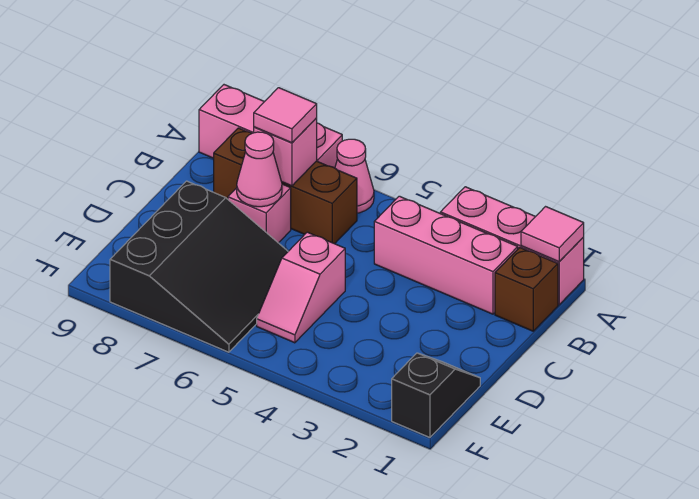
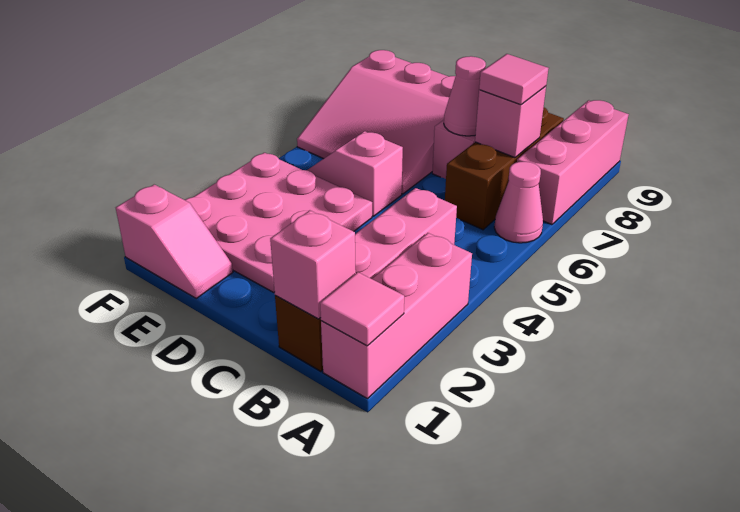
none -> pink 1x1 brick [270,210,356,319]
none -> pink 3x3 plate [185,153,372,292]
black 3x3 slope [110,181,288,352] -> pink 3x3 slope [297,50,456,194]
black 1x2 slope [392,353,480,437] -> pink 1x2 slope [116,185,233,298]

